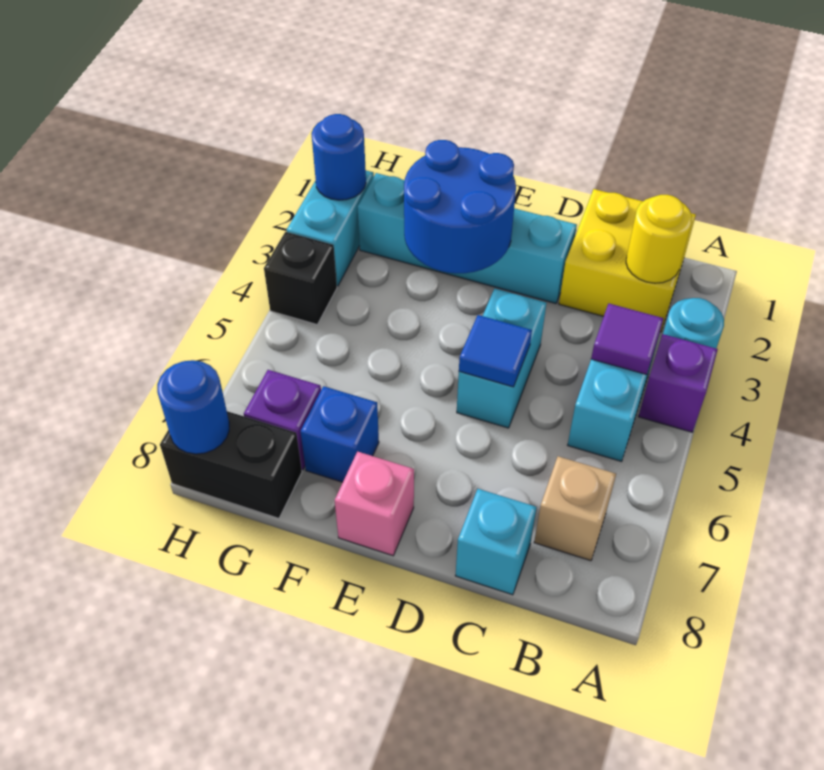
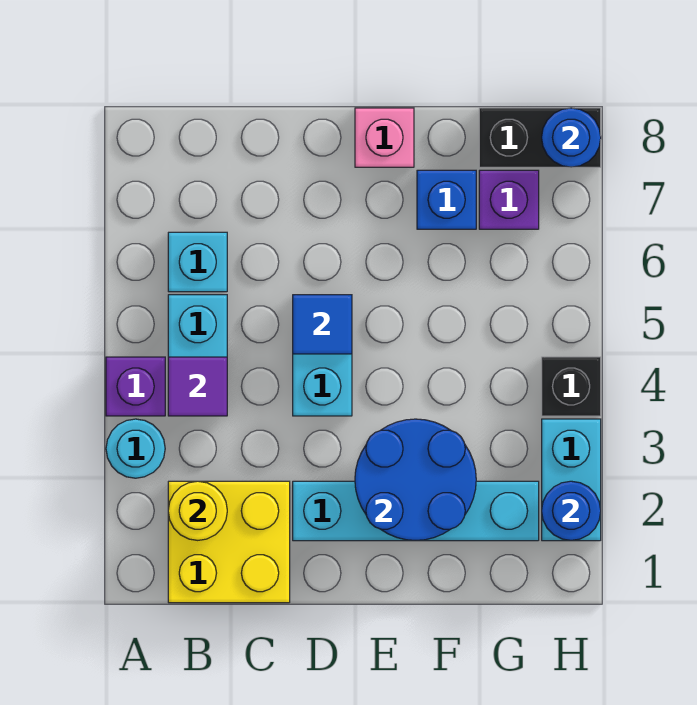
tan 1x1 brick [534,456,616,561] -> none
cyan 1x1 brick [455,489,537,595] -> cyan 1x1 brick moved to [168,232,227,292]

